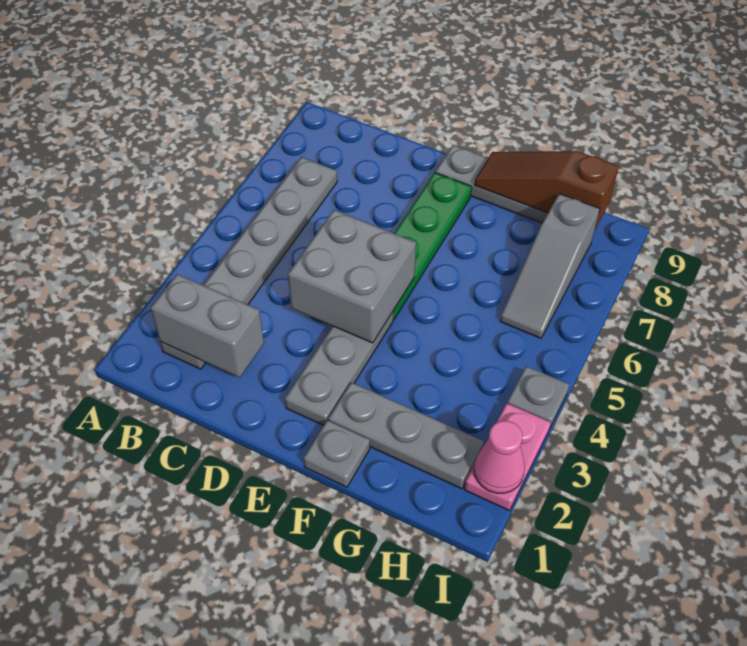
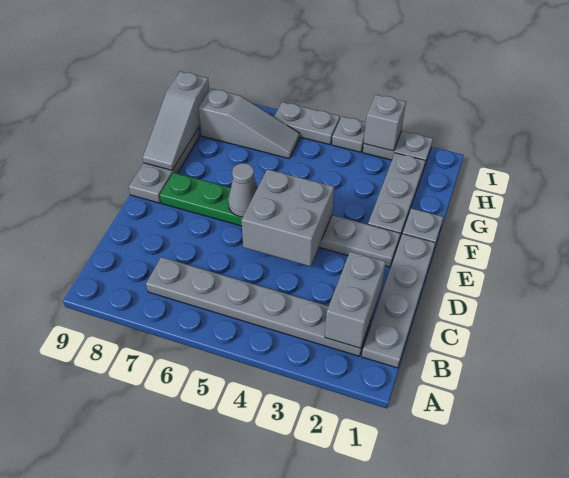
none -> grey 1x4 plate [362,234,435,368]
none -> grey 1x1 cone [228,163,258,217]
brown 1x3 slope [475,151,619,229] -> grey 1x3 slope [143,71,209,170]
pink 1x2 plate [465,404,551,511] -> grey 1x2 plate [363,131,433,167]
pink 1x1 cone [474,421,525,493] -> none
none -> grey 1x1 brick [364,95,406,151]
none -> grey 1x2 plate [274,102,340,145]

